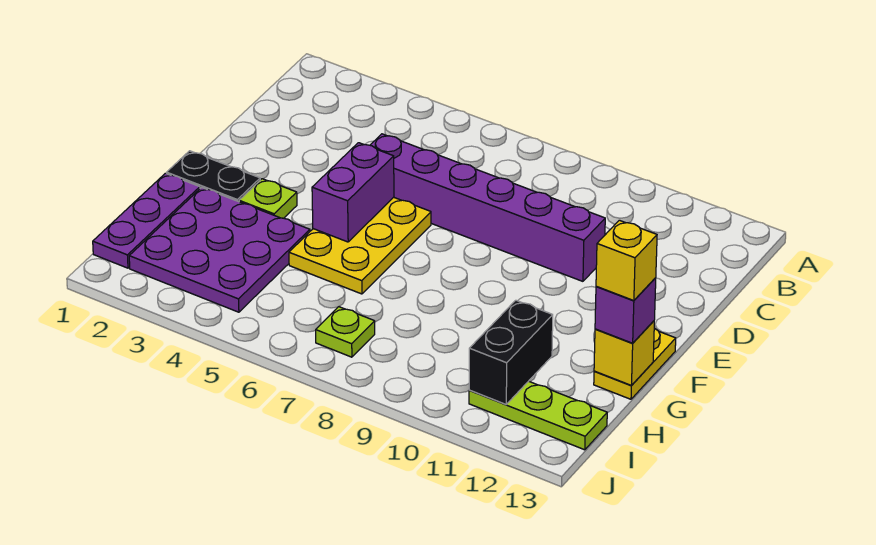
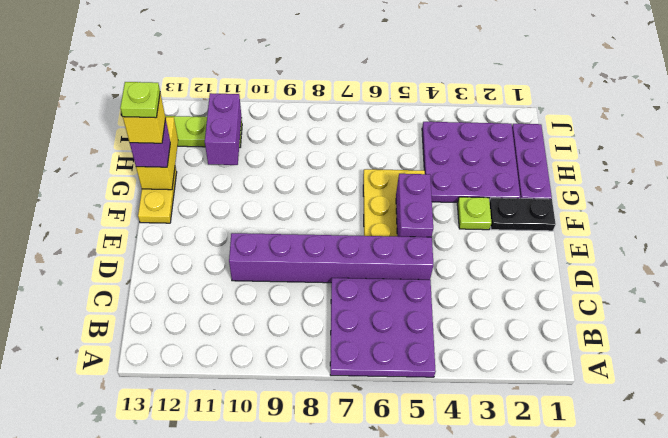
none -> purple 3x3 plate [330,278,436,377]
yellow 1x1 brick [594,321,654,385] -> yellow 1x2 brick [136,117,178,190]
black 1x2 brick [469,300,553,405] -> purple 1x2 brick [205,93,242,165]
lime 1x1 plate [316,307,375,357] -> lime 1x1 plate moved to [120,82,160,118]

